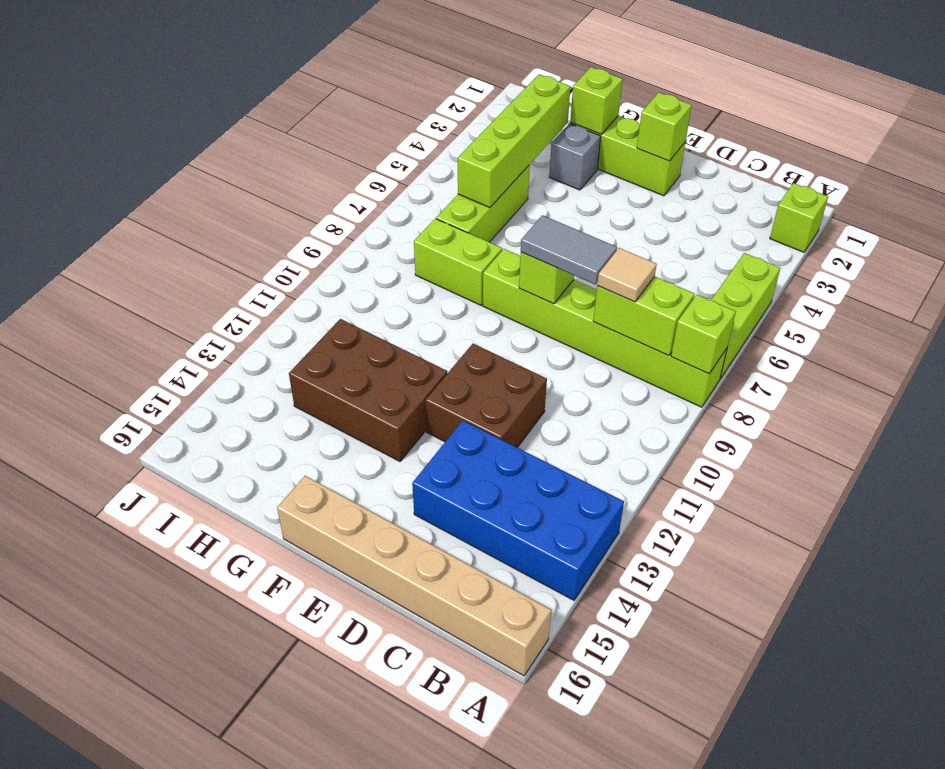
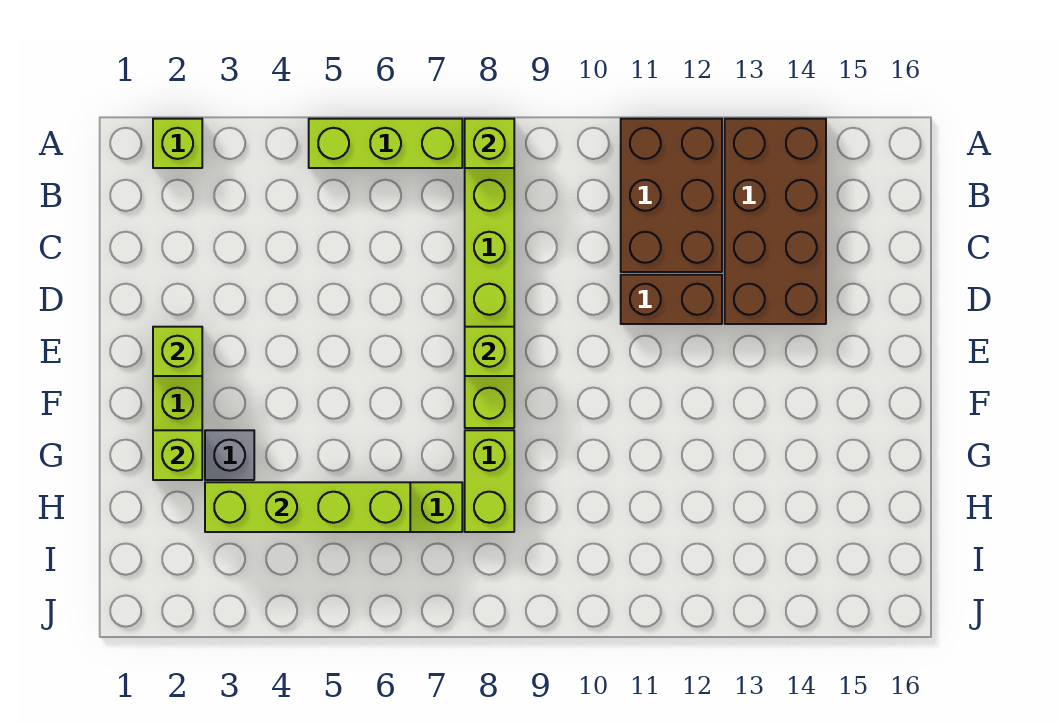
blue 2x4 brick [412,421,624,600] -> brown 2x4 brick [725,119,826,324]
tan 1x6 brick [277,476,551,676] -> none
lime 1x2 brick [593,276,695,356] -> none
tan 1x1 tile [597,248,657,302] -> none
grey 1x2 tile [521,215,617,284] -> none
brown 2x2 brick [425,344,547,447] -> brown 1x2 brick [621,275,722,324]
brown 2x3 brick [289,319,447,461] -> brown 2x3 brick moved to [621,119,722,272]

